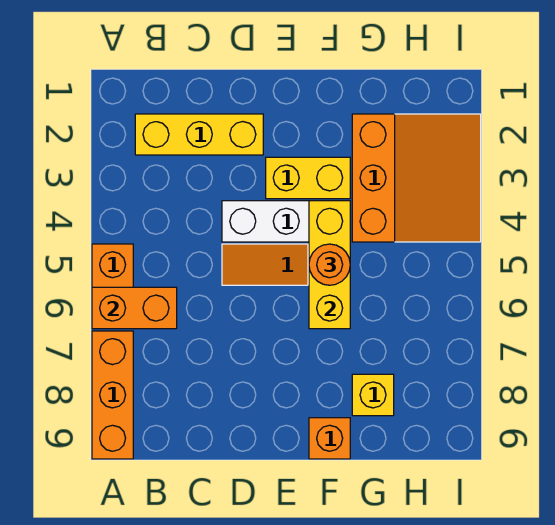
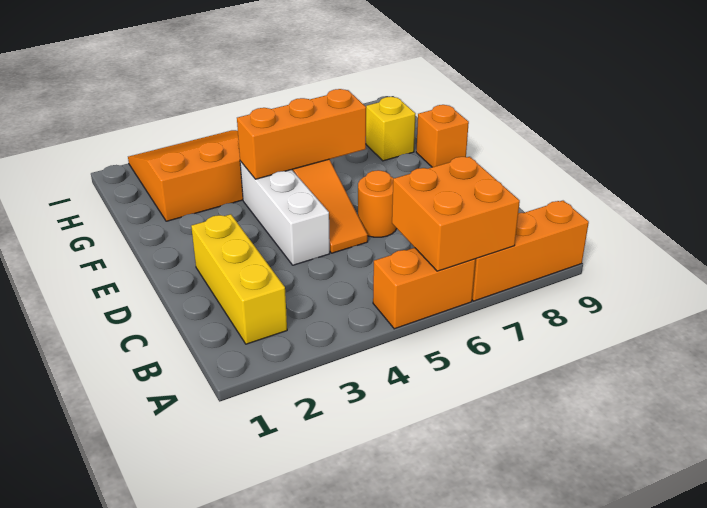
orange 1x2 brick [92,287,177,329] -> orange 2x2 brick [392,157,520,271]
yellow 1x2 brick [266,157,350,199] -> none
yellow 1x3 brick [309,201,350,329] -> orange 1x3 brick [237,89,366,179]
orange 1x1 round brick [309,244,350,285] -> orange 1x1 round brick moved to [358,170,397,237]

